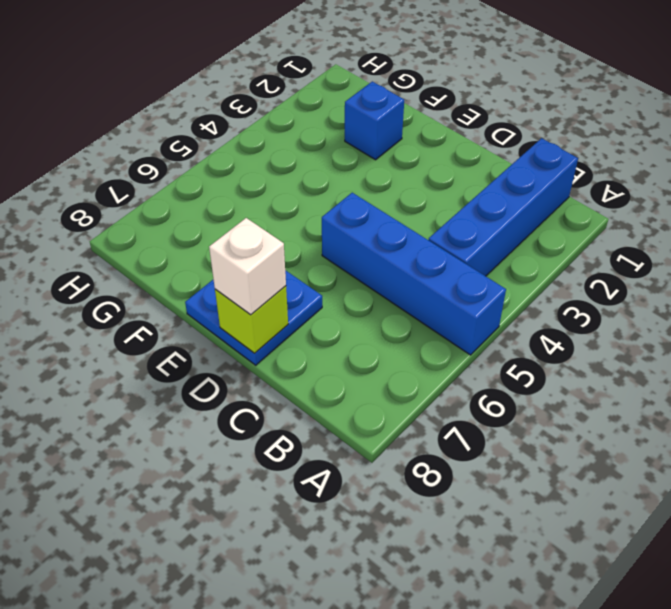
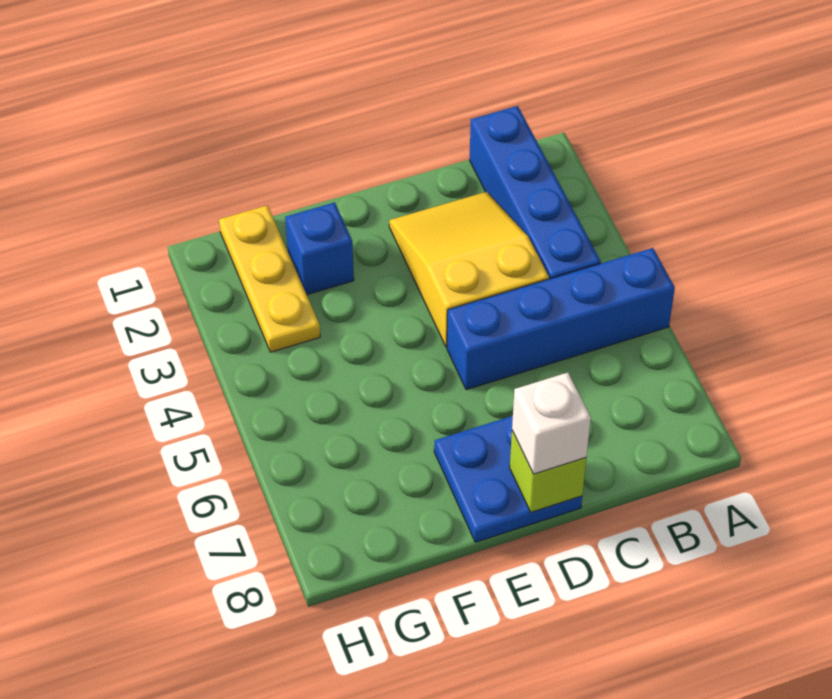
none -> yellow 2x3 slope [389,192,549,347]
none -> yellow 1x3 plate [219,206,320,352]

